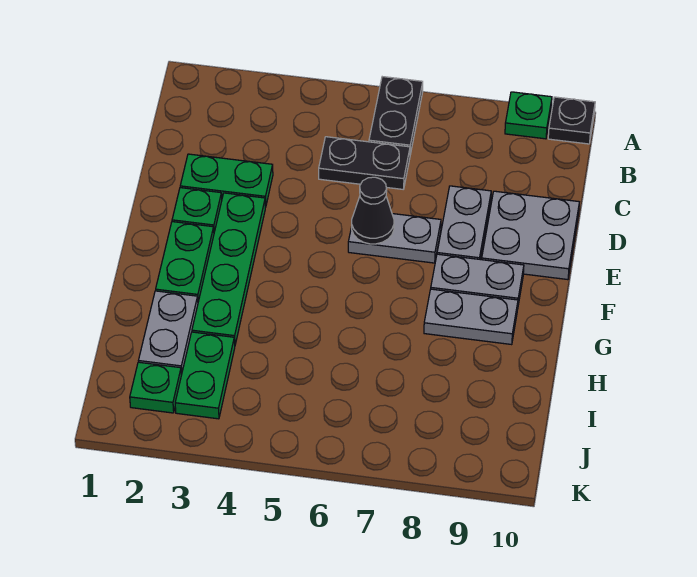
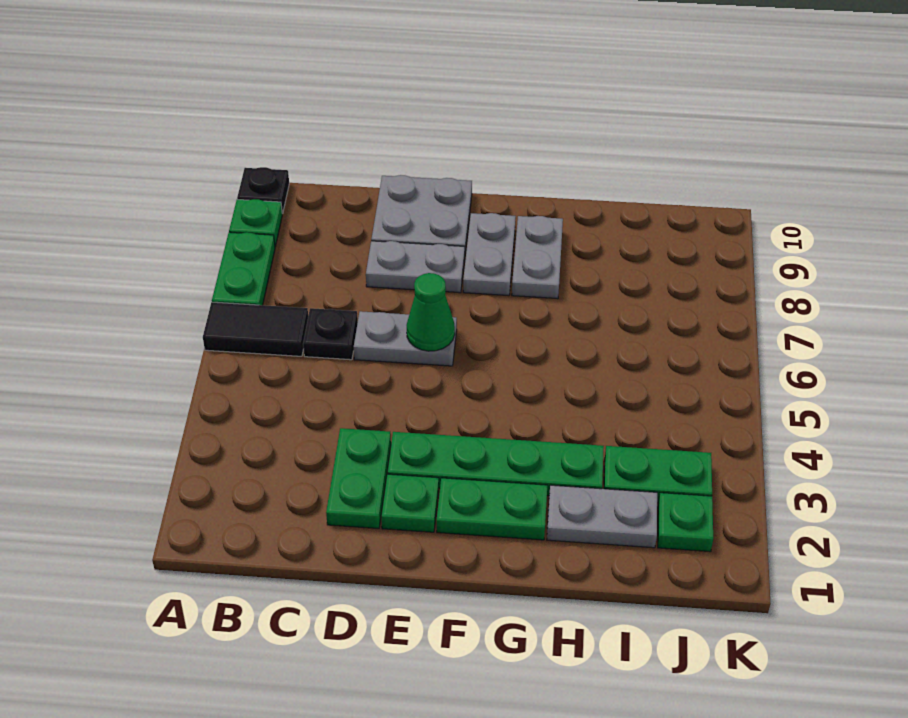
black 1x2 plate [369,77,423,154] -> black 1x2 tile [203,302,308,356]
none -> green 1x2 plate [212,232,275,305]
black 1x2 plate [319,137,410,189] -> black 1x1 plate [303,308,358,360]
grey 1x2 plate [348,214,441,263] -> grey 1x2 plate turned to [354,311,457,366]
black 1x1 cone [352,177,394,244] -> green 1x1 cone [407,273,455,351]

